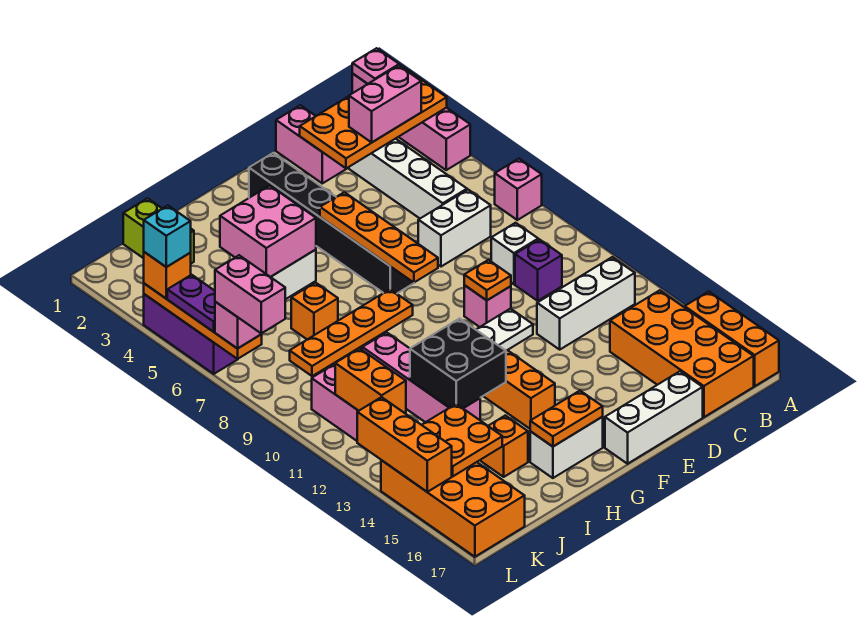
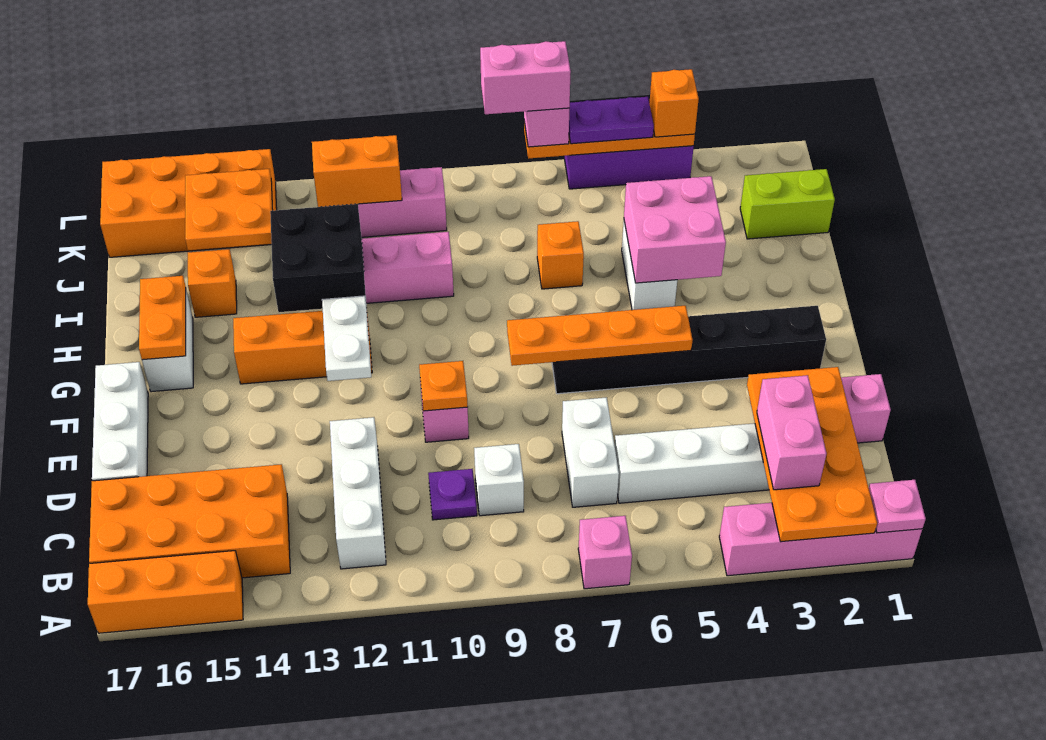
purple 1x1 brick [515,239,562,301] -> purple 1x1 plate [428,469,477,520]
orange 1x4 plate [290,289,413,376] -> none
cyan 1x1 brick [144,206,191,267] -> none
orange 1x3 brick [357,397,452,492] -> none

